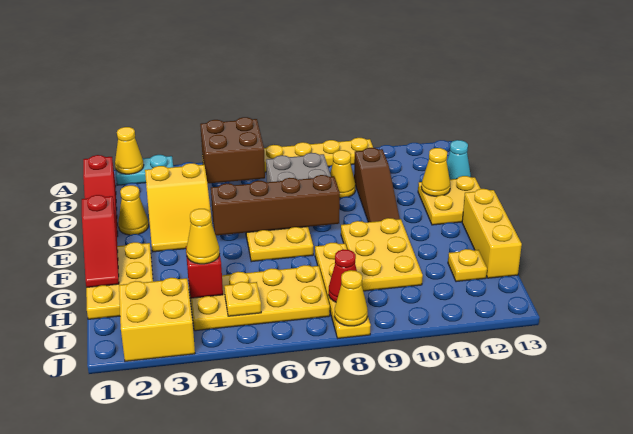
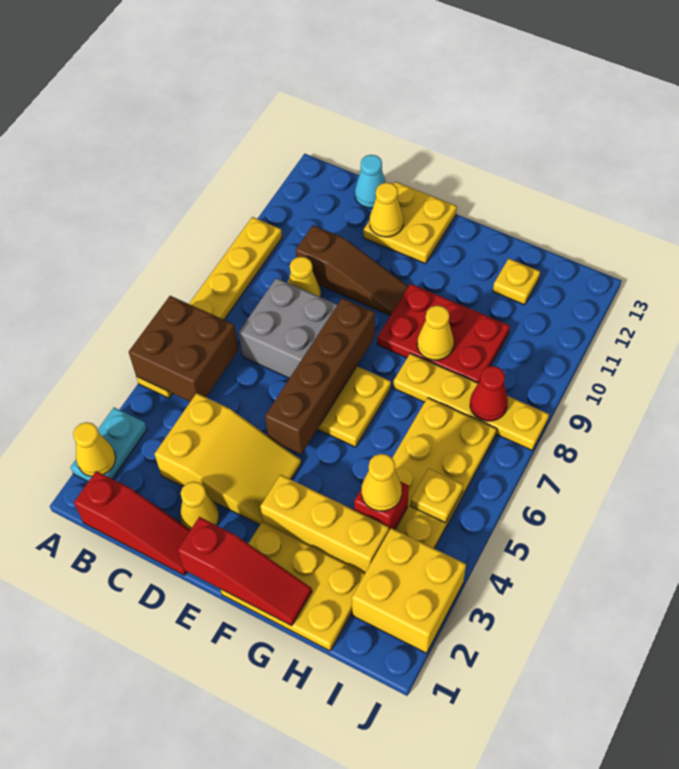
yellow 2x3 plate [341,218,423,291] -> red 2x3 plate [377,284,510,383]
yellow 1x3 brick [462,189,522,278] -> yellow 1x3 brick moved to [260,475,389,573]
yellow 1x1 cone [335,270,368,326] -> yellow 1x1 cone moved to [417,305,454,360]

